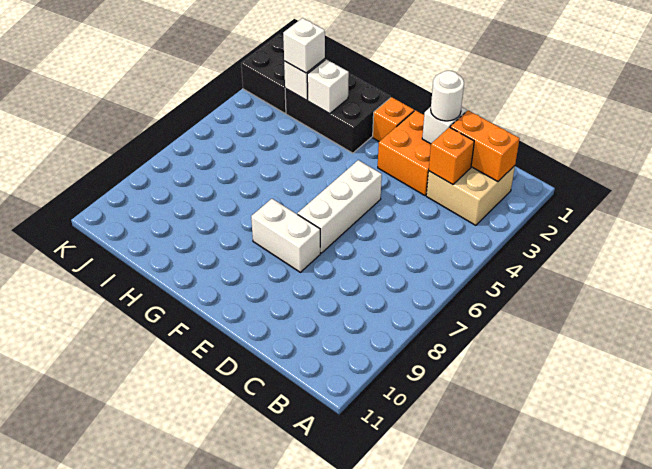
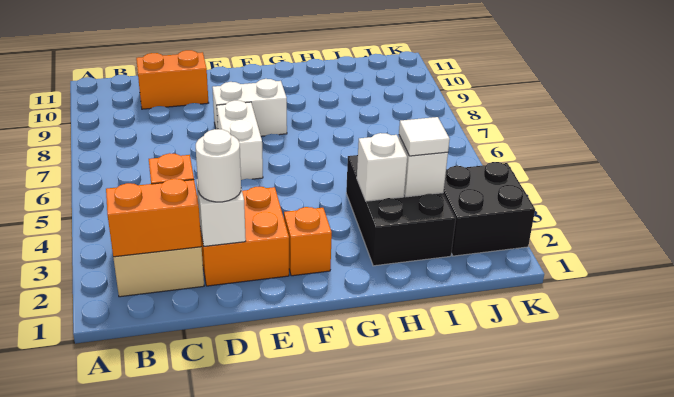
none -> orange 1x2 brick [136,50,209,109]
white 1x3 brick [298,160,382,253] -> white 1x2 brick [217,100,263,180]
black 2x3 brick [285,74,390,153] -> black 2x3 brick turned to [346,155,456,266]
white 1x1 brick [283,18,325,73] -> white 1x1 tile [399,117,450,156]

